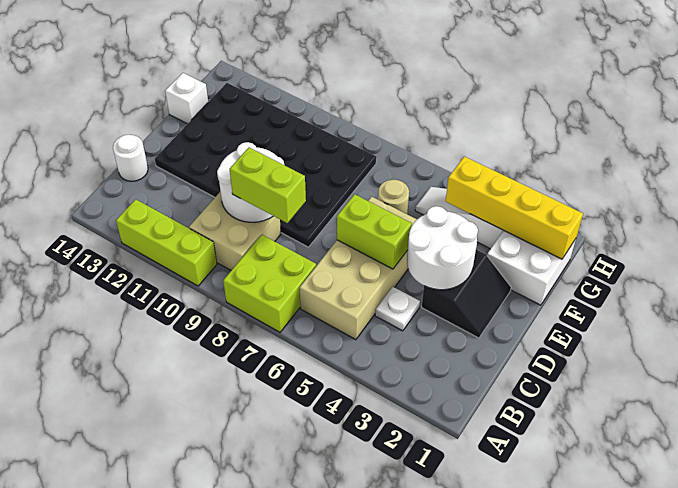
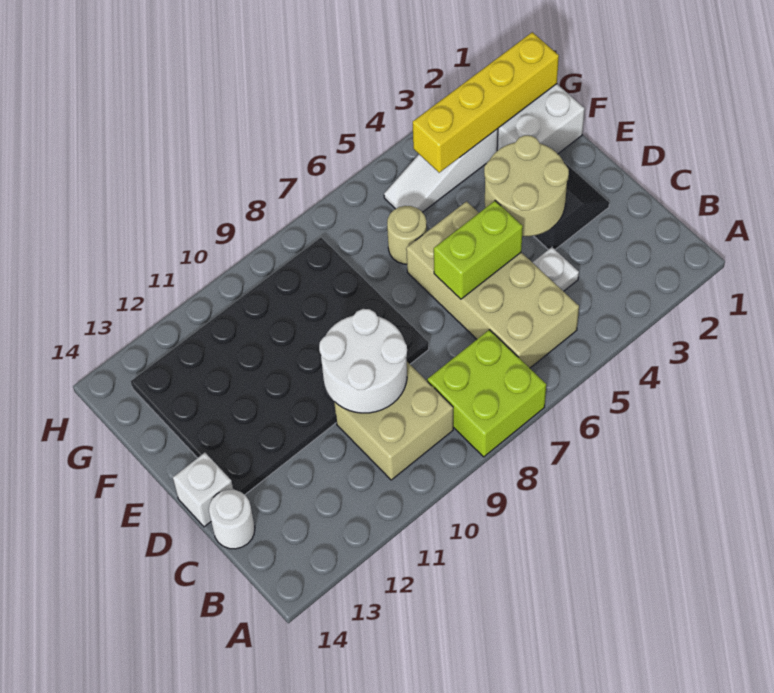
lime 1x3 brick [116,199,217,286] -> none
lime 1x2 brick [230,148,306,223] -> none
white 2x2 round brick [407,206,478,290] -> tan 2x2 round brick [484,135,569,236]
white 1x1 brick [165,73,208,124] -> white 1x1 brick moved to [173,453,233,527]

